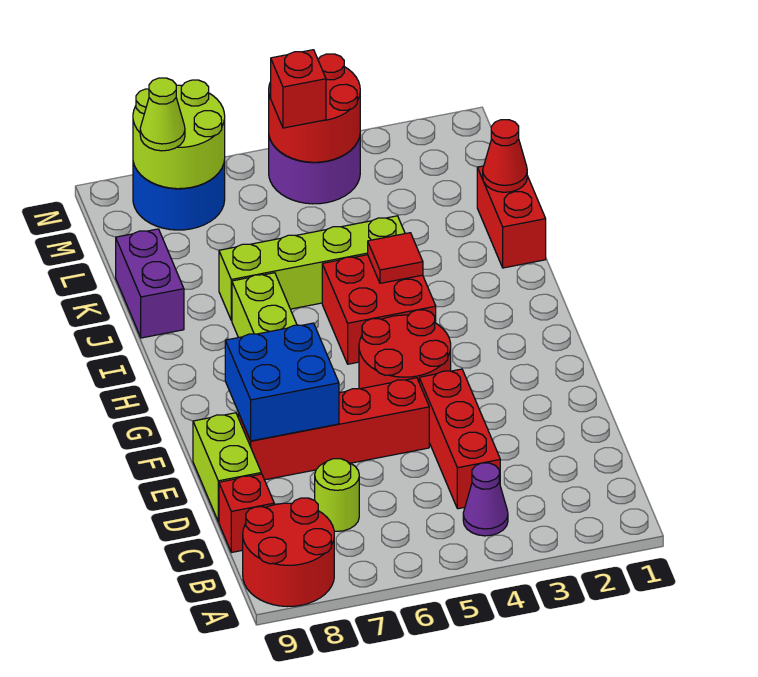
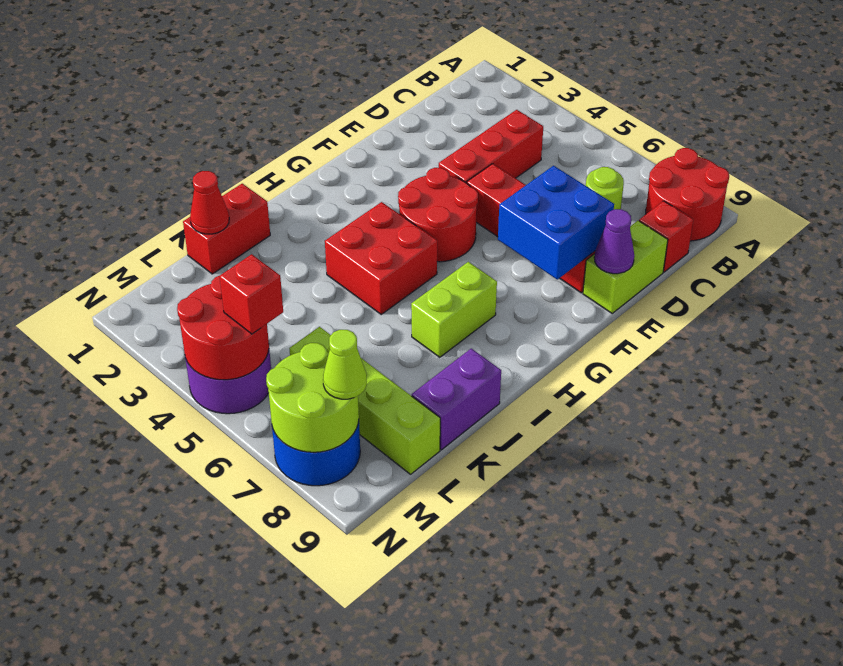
purple 1x1 cone [463,463,508,536] -> purple 1x1 cone moved to [594,209,634,274]
red 1x1 tile [368,233,423,283] -> none
lime 1x4 brick [219,216,405,321] -> lime 1x4 brick moved to [289,327,440,474]

